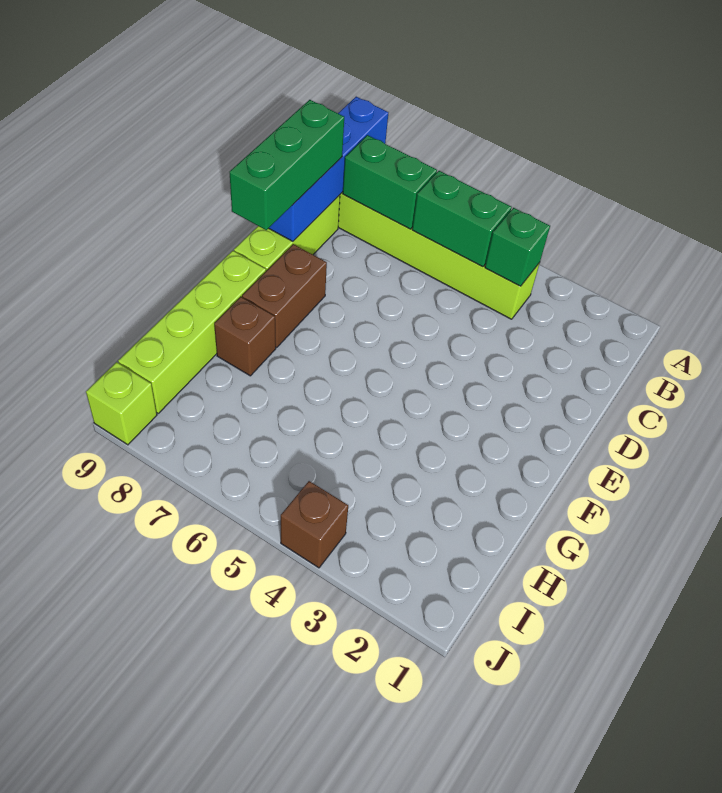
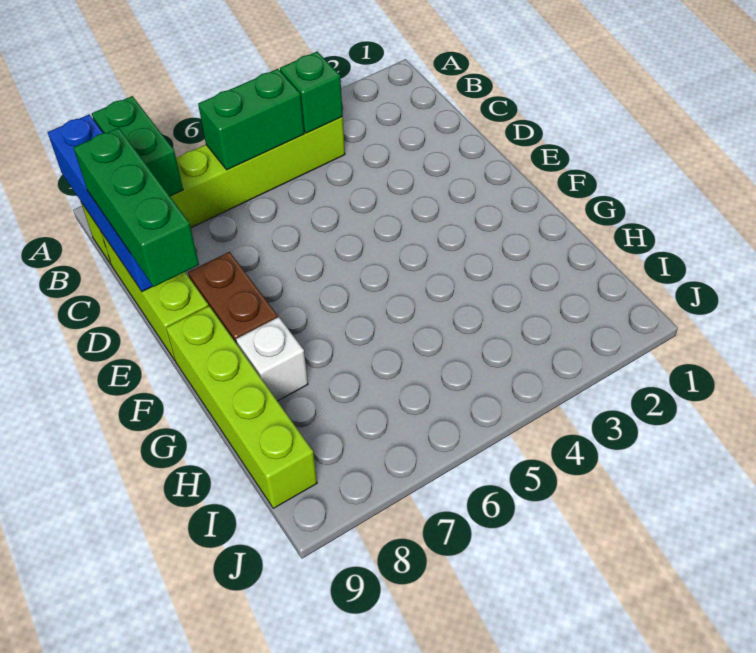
green 1x2 brick [343,135,437,229] -> green 1x2 brick turned to [92,96,183,196]
brown 1x1 brick [214,297,276,376] -> white 1x1 brick [236,317,308,401]
brown 1x1 brick [281,481,348,568] -> none
lime 1x1 brick [86,362,157,445] -> none

